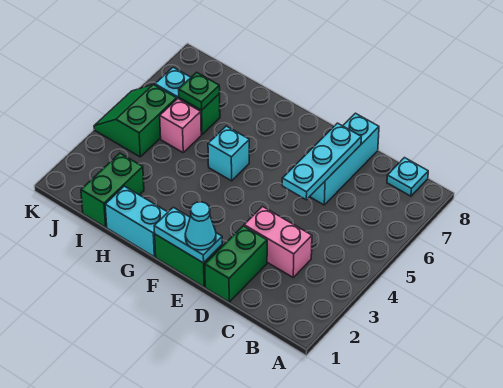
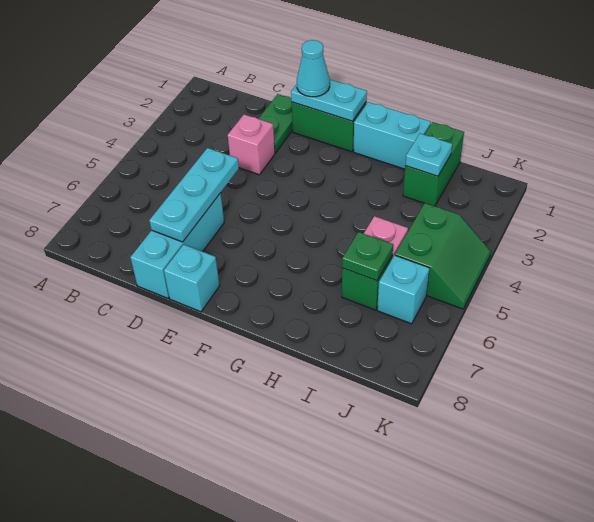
cyan 1x1 plate [387,158,428,196] -> cyan 1x1 plate moved to [405,134,452,176]
pink 1x2 brick [244,207,312,277] -> pink 1x1 brick [228,114,275,175]
green 1x2 brick [205,226,267,302] -> green 1x2 plate [258,94,293,153]
cyan 1x1 brick [208,126,249,181] -> cyan 1x1 brick moved to [164,245,220,312]

